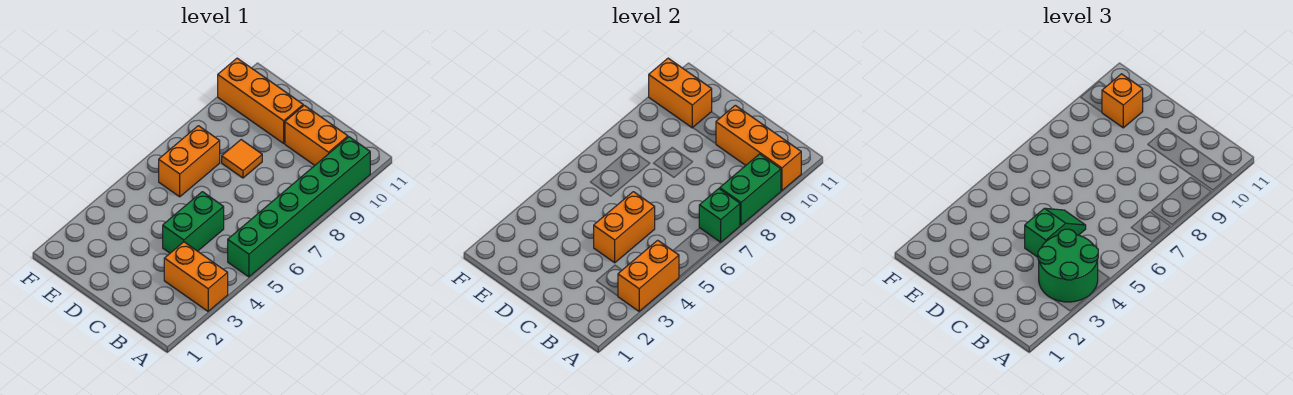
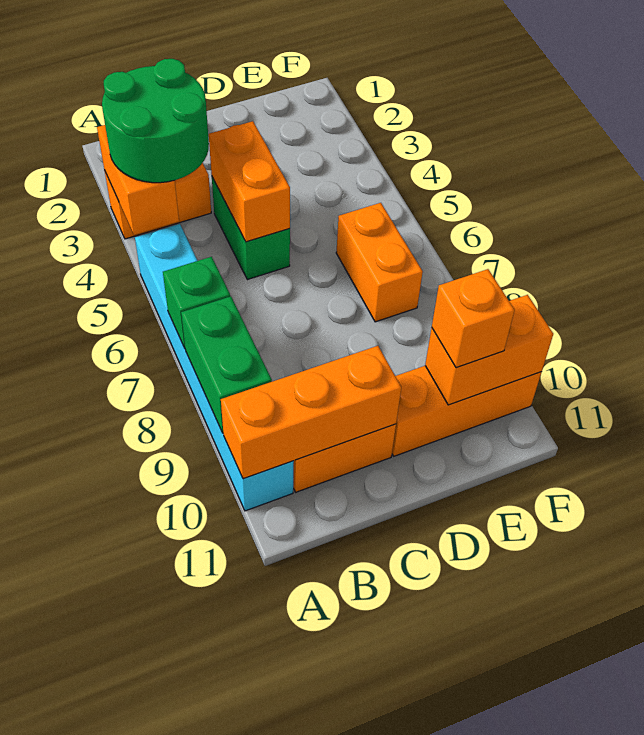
green 1x6 brick [228,137,370,277] -> cyan 1x6 brick [135,224,294,511]
green 1x2 slope [1025,208,1086,257] -> none
orange 1x1 tile [222,140,262,178] -> none

